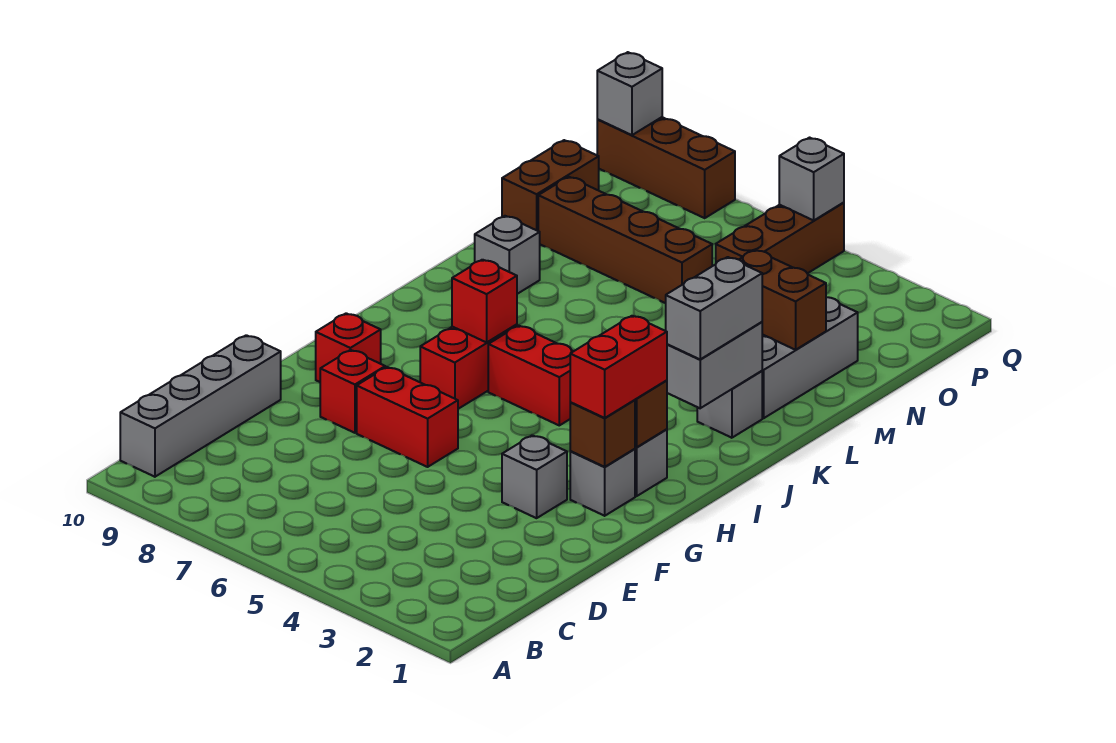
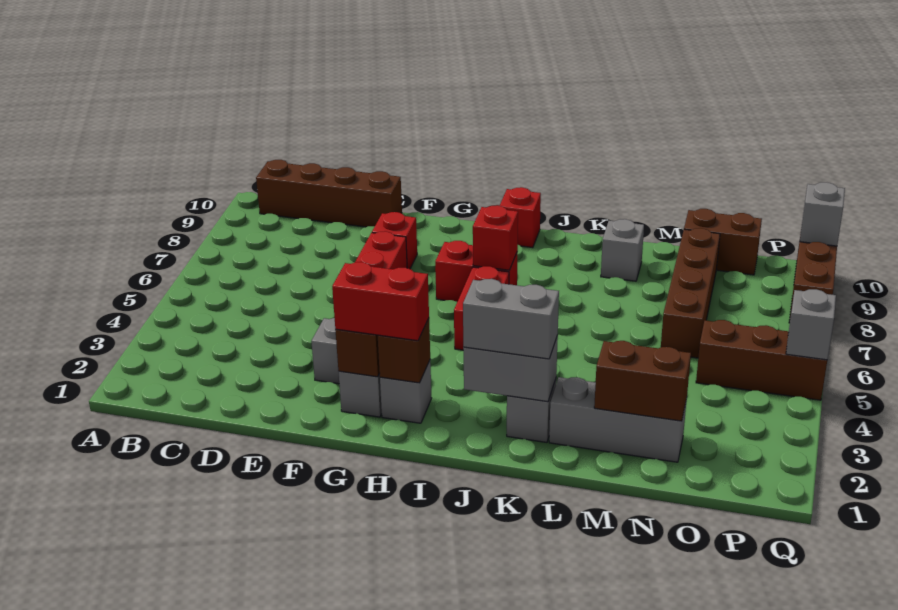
grey 1x4 brick [120,335,281,477] -> brown 1x4 brick [256,160,402,227]
red 1x1 brick [316,313,381,382] -> red 1x1 brick moved to [500,187,541,248]
brown 1x2 brick [739,250,826,350] -> brown 1x2 brick turned to [594,341,691,421]

